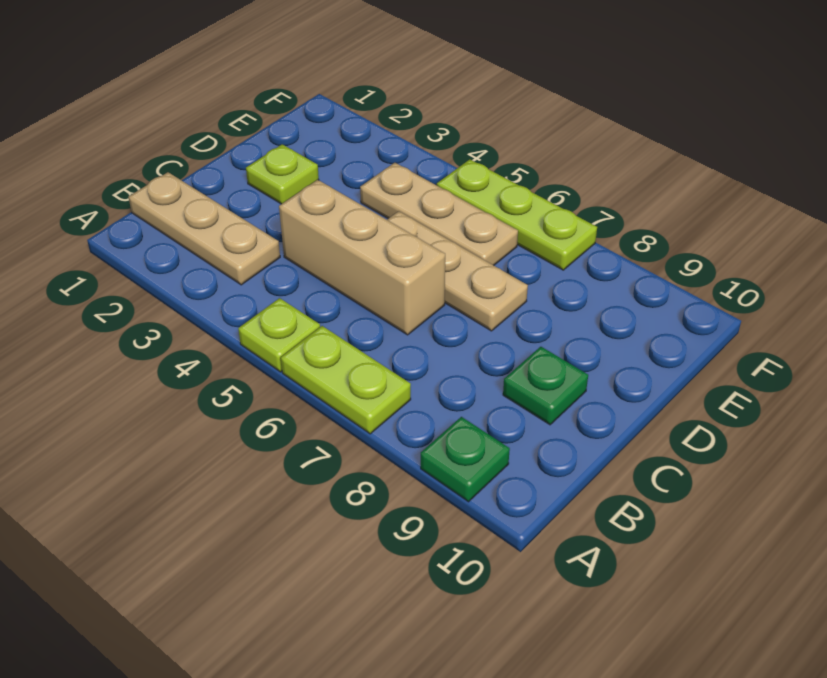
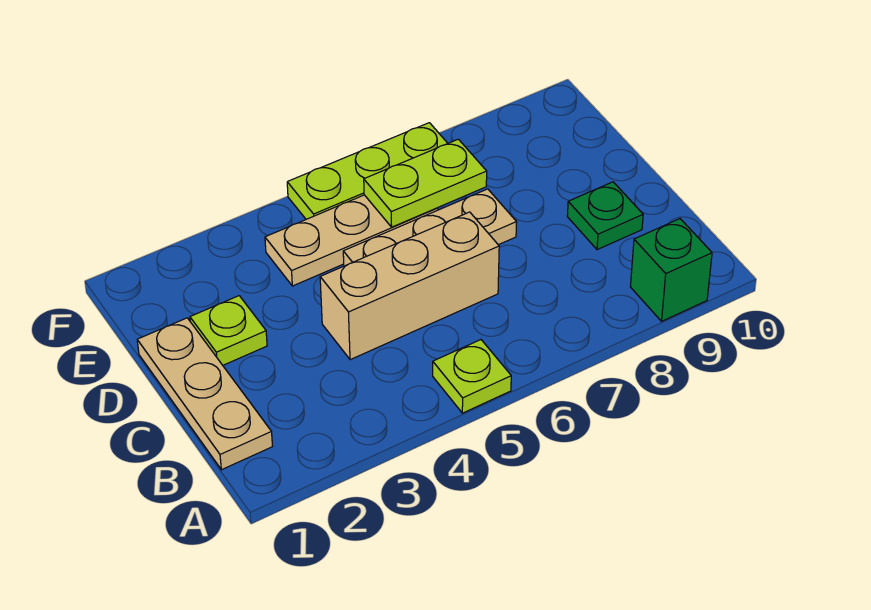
lime 1x2 plate [281,326,411,434] -> lime 1x2 plate moved to [364,139,487,227]
green 1x1 plate [421,417,510,502] -> green 1x1 brick [630,219,712,321]
tan 1x3 plate [129,172,280,285] -> tan 1x3 plate turned to [137,318,273,470]

